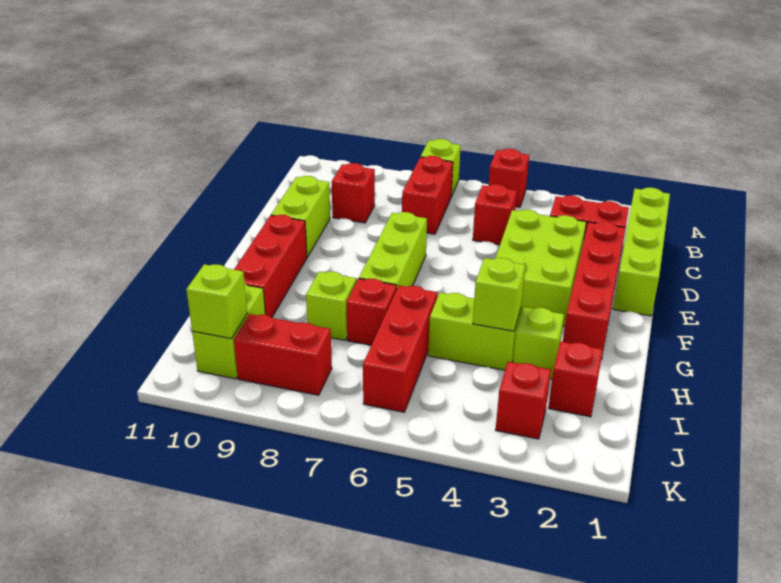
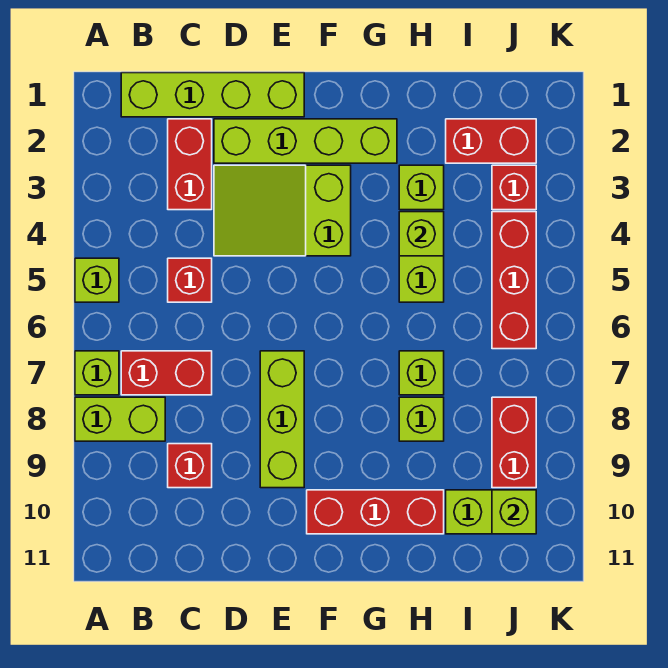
red 1x1 brick [489,149,529,207] -> lime 1x1 brick [75,258,119,302]
red 1x4 brick [563,221,625,359] -> lime 1x4 brick [214,119,397,163]
lime 2x3 brick [496,210,586,326] -> lime 2x3 slope [214,165,351,256]
lime 1x2 brick [271,176,330,257] -> lime 1x2 brick moved to [75,397,165,441]
lime 1x3 brick [359,212,427,288] -> lime 1x3 brick turned to [260,351,304,488]
red 1x3 brick [363,286,438,412] -> red 1x3 brick turned to [492,212,536,349]
red 1x1 brick [347,278,397,345] -> lime 1x1 brick [399,351,444,395]
red 1x1 brick [548,341,603,417] -> red 1x2 brick [446,119,536,163]

